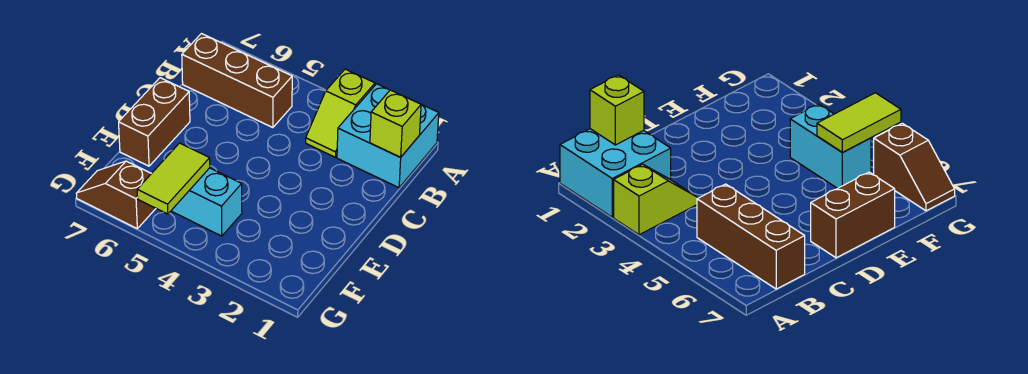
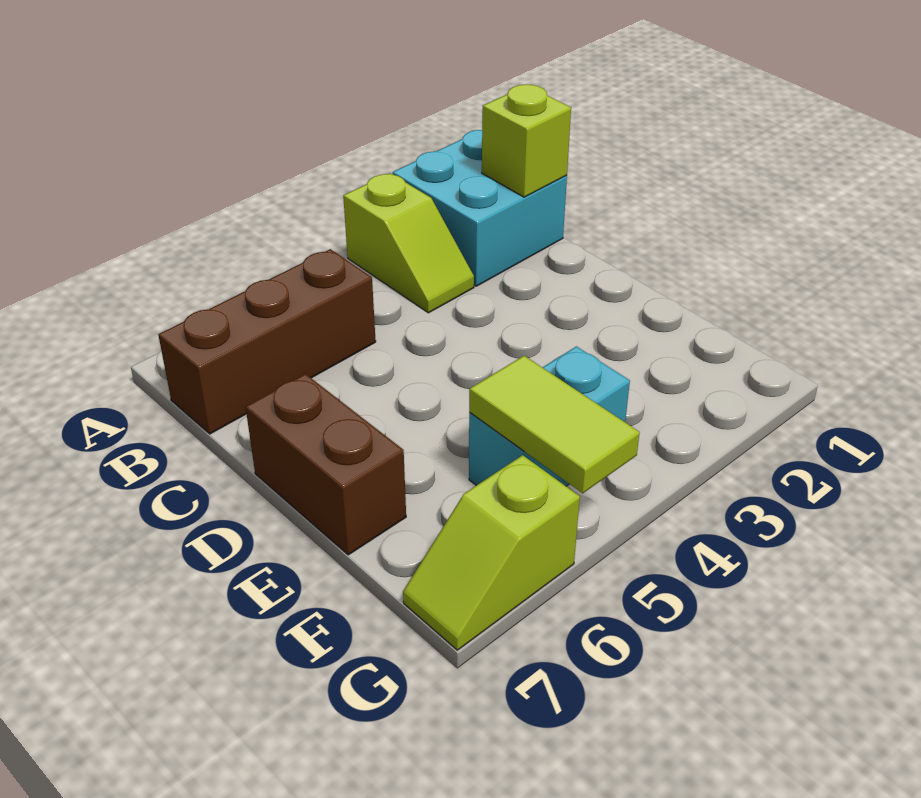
brown 1x2 slope [76,161,156,228] -> lime 1x2 slope [403,455,580,650]

